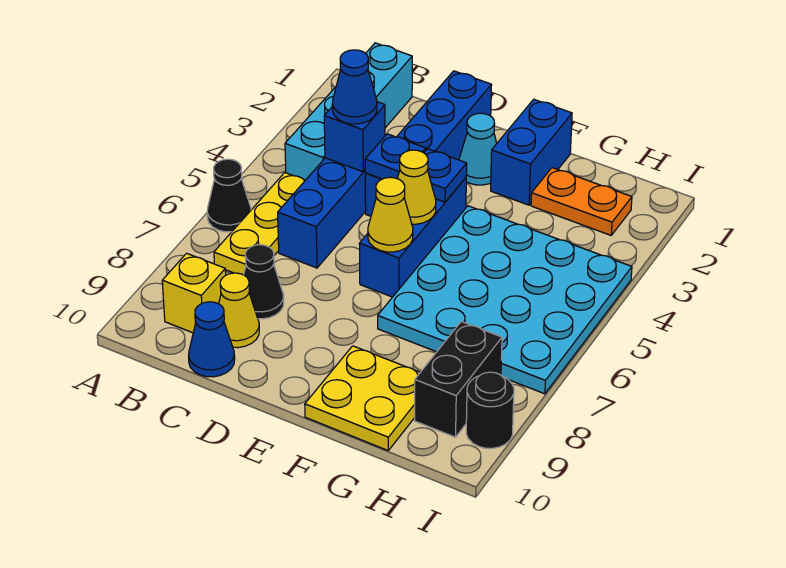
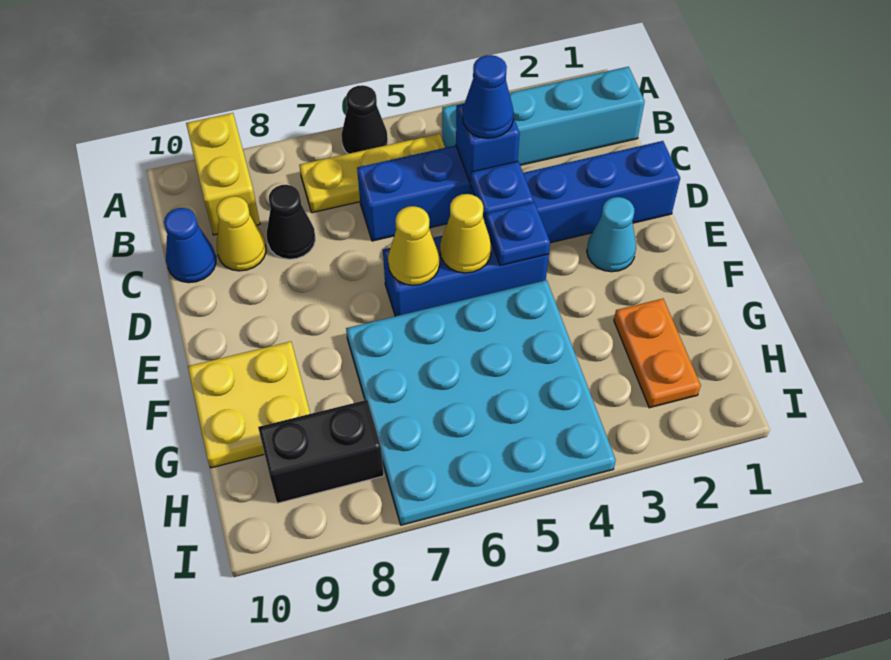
yellow 1x1 brick [162,253,226,333] -> yellow 1x2 brick [186,113,260,235]
blue 1x2 brick [491,99,572,205] -> none
black 1x1 round brick [466,372,514,448] -> none

